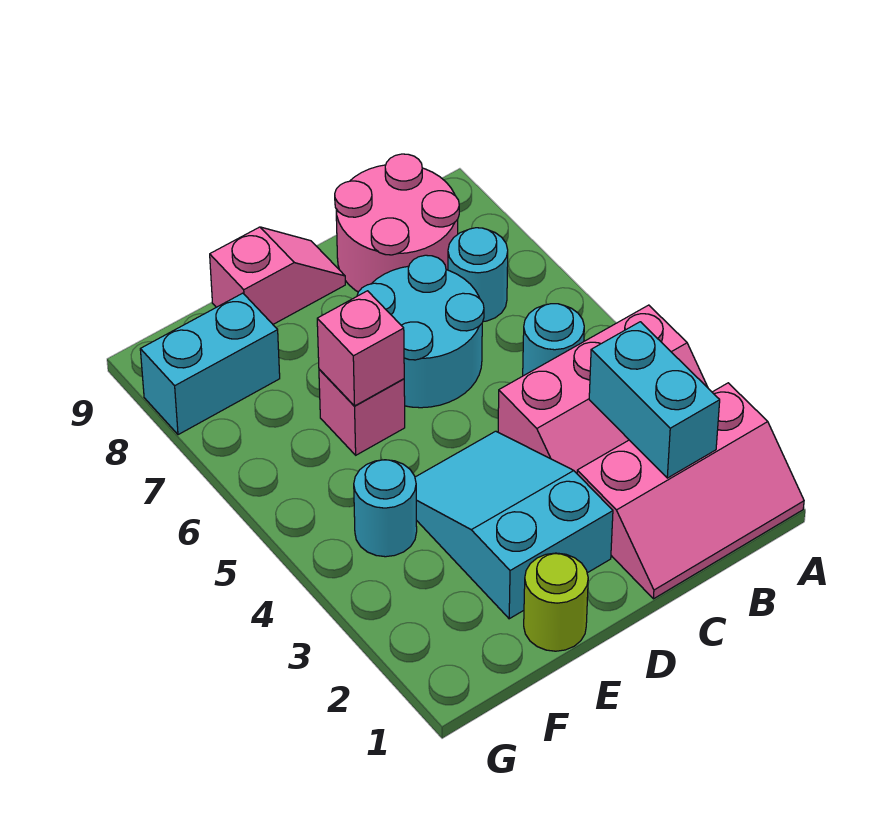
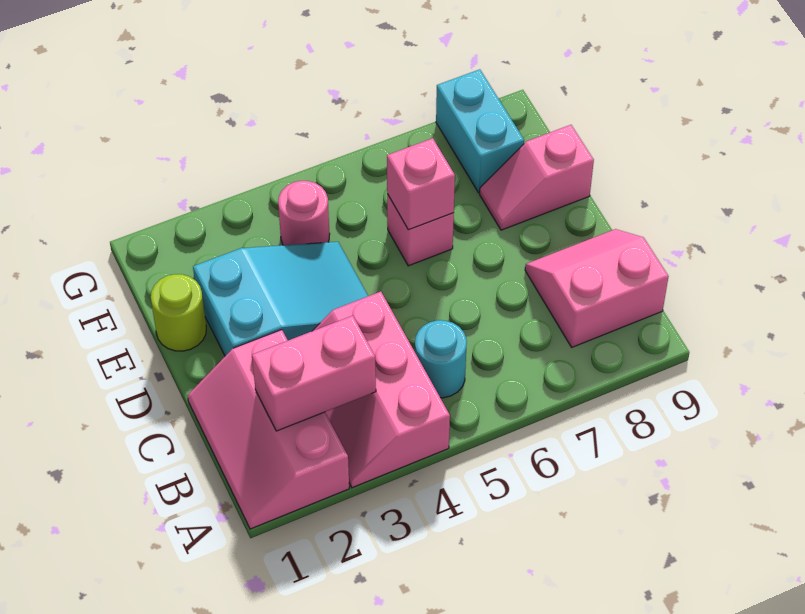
cyan 1x2 brick [589,322,720,478] -> pink 1x2 brick [252,316,376,431]
cyan 1x1 round brick [448,228,508,322] -> none
pink 2x2 round brick [335,154,459,292] -> pink 2x2 slope [525,229,669,347]
cyan 2x2 round brick [357,255,484,408] -> none
pink 1x2 slope [210,227,345,324] -> pink 1x2 slope turned to [480,125,594,230]
cyan 1x1 round brick [354,460,417,557] -> pink 1x1 round brick [278,181,330,245]

